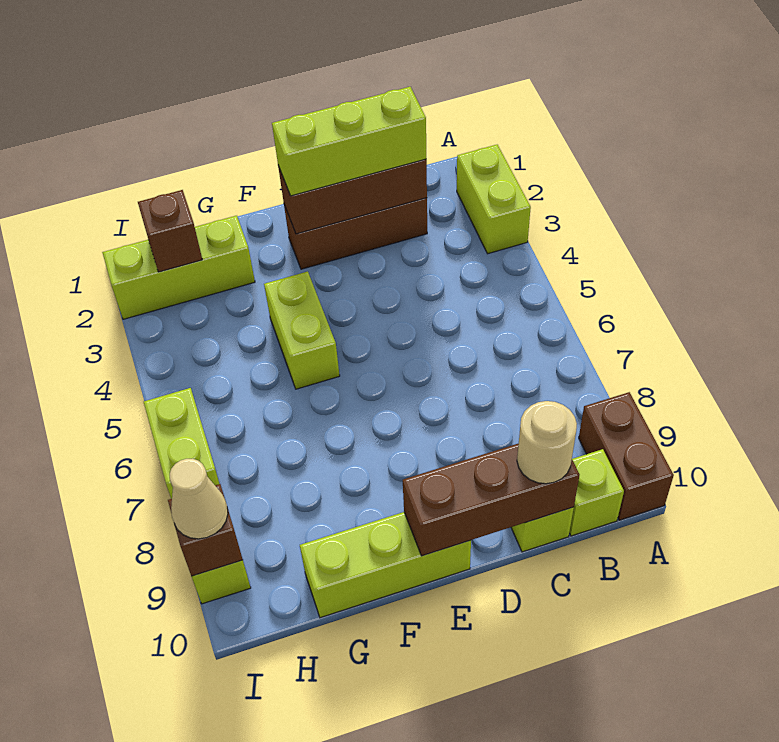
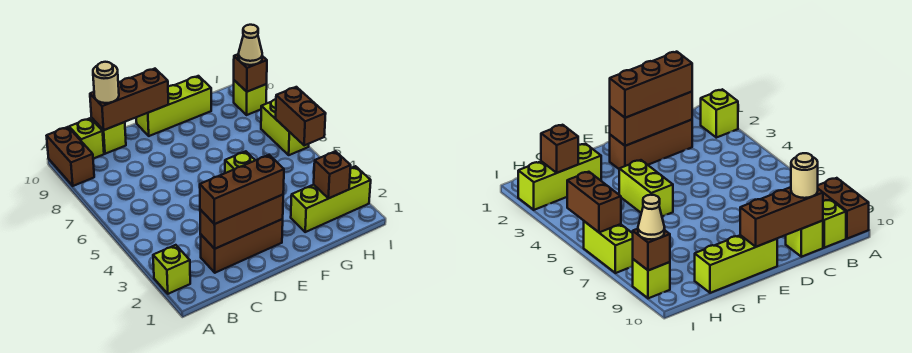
lime 1x2 brick [457,145,531,254] -> lime 1x1 brick [153,245,190,294]
lime 1x3 brick [272,87,426,196] -> brown 1x3 brick [200,155,284,224]
none -> brown 1x2 brick [276,87,326,145]

